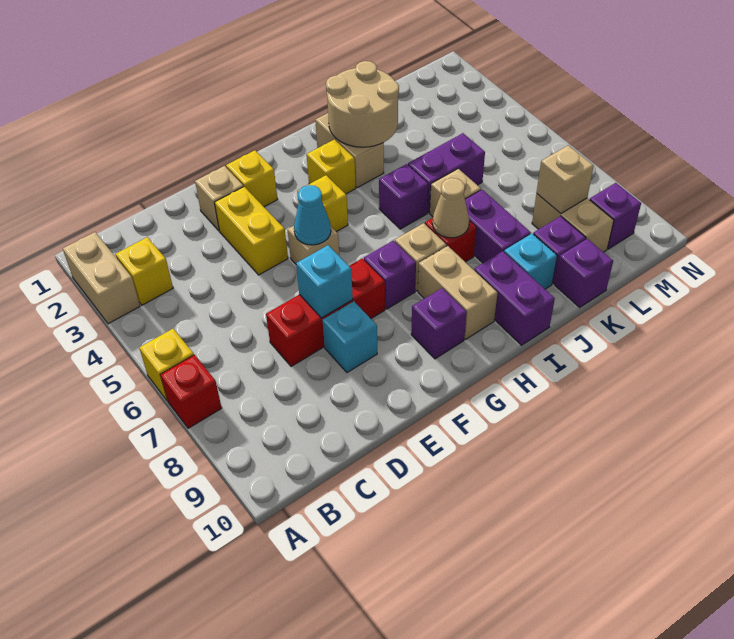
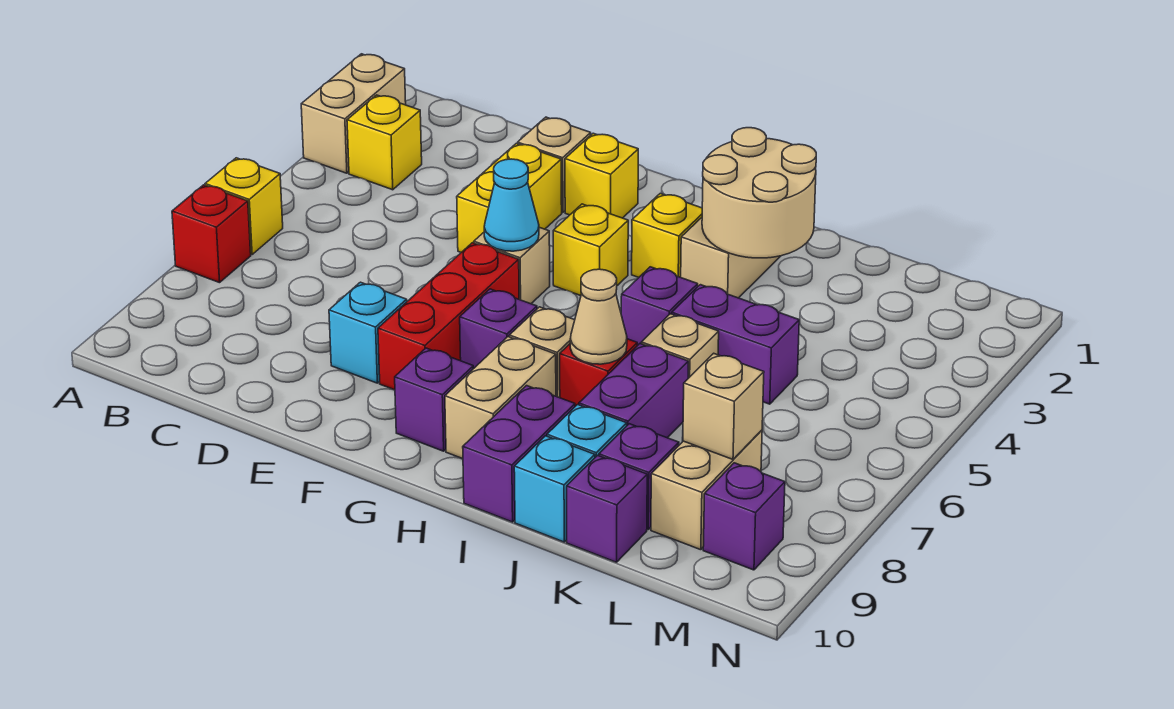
red 1x3 brick [266,259,385,367] -> red 1x3 brick turned to [378,243,519,390]
cyan 1x1 brick [296,245,353,318] -> cyan 1x1 brick moved to [514,436,595,542]

